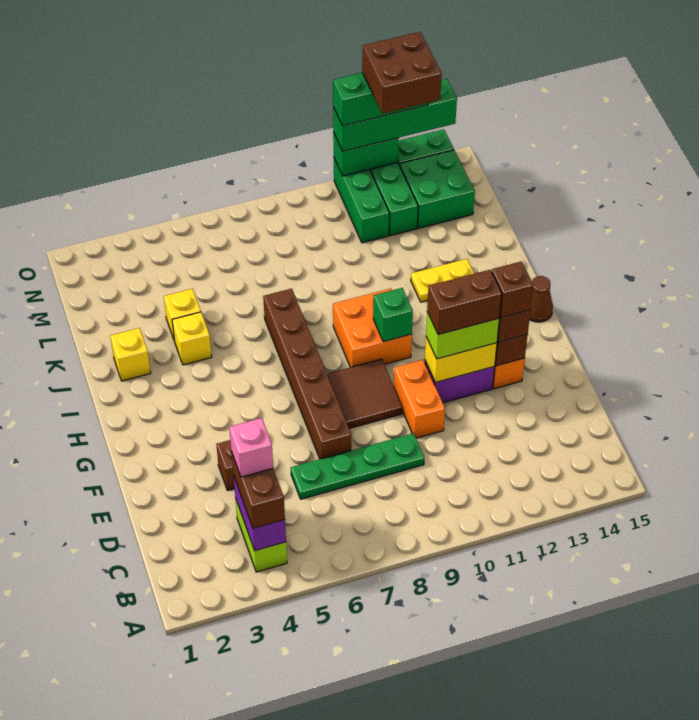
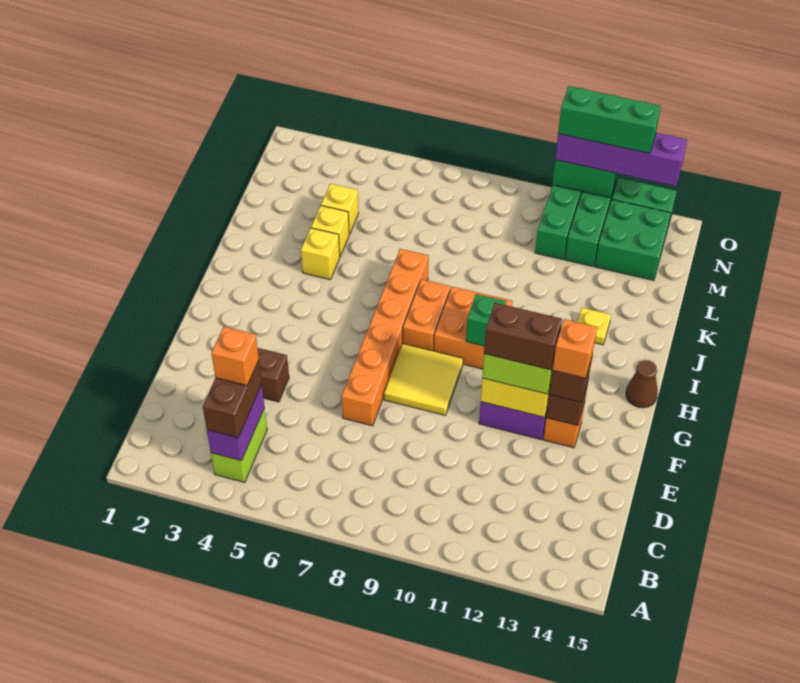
pink 1x1 brick [229,418,273,477] -> orange 1x1 brick [211,327,259,386]
green 1x4 plate [291,433,424,499] -> none
brown 1x6 brick [263,289,351,459] -> orange 1x6 brick [342,249,429,426]
orange 1x2 brick [394,360,445,438] -> orange 1x2 brick moved to [403,279,450,351]
brown 2x2 tile [327,359,402,429] -> yellow 2x2 tile [384,344,463,415]
brown 1x1 brick [492,261,534,318] -> orange 1x1 brick [553,319,597,378]
yellow 1x1 brick [110,328,151,381] -> yellow 1x1 brick moved to [321,184,359,234]
yellow 1x2 plate [411,259,474,302] -> yellow 1x1 plate [578,308,611,345]
brown 2x2 brick [362,32,442,114] -> none
green 1x4 brick [333,79,457,151] -> purple 1x4 brick [555,133,687,186]

